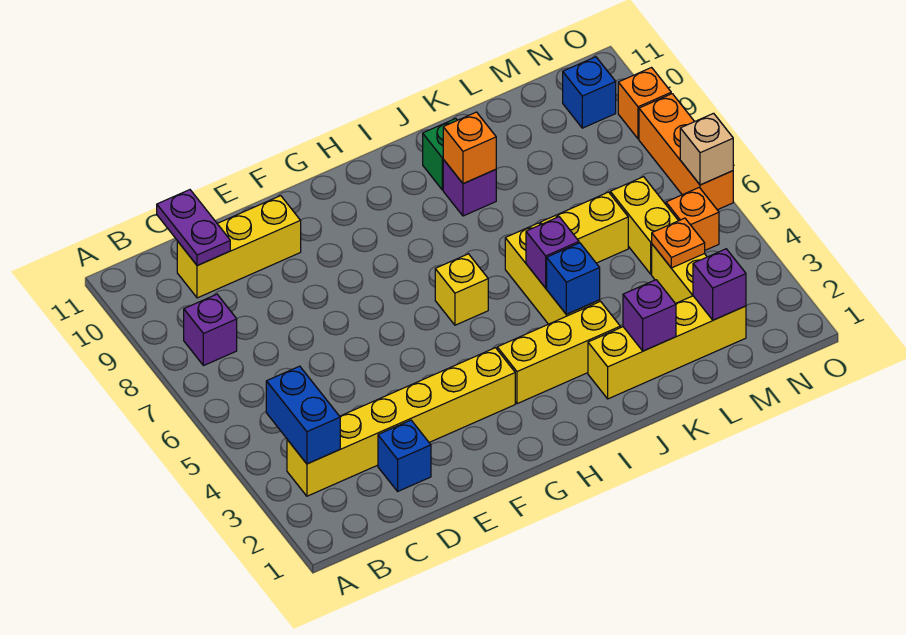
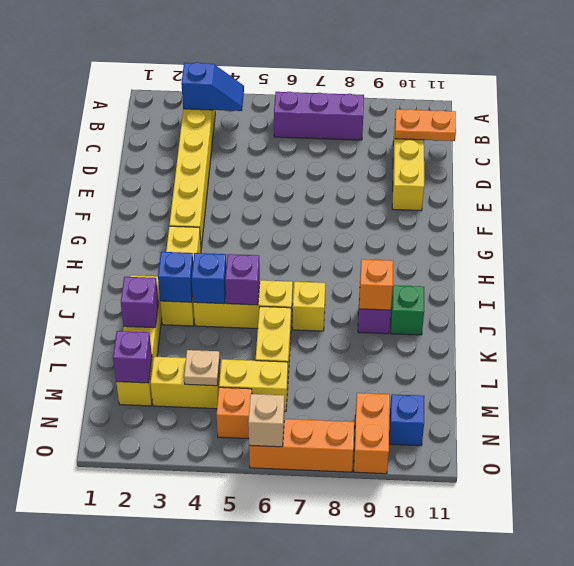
blue 1x2 brick [266,366,340,464] -> blue 1x2 slope [181,62,244,111]
purple 1x1 brick [184,294,237,366] -> purple 1x3 brick [274,92,364,140]
purple 1x2 plate [157,190,230,266] -> orange 1x2 plate [395,109,456,141]
blue 1x1 brick [378,420,431,491] -> blue 1x1 brick moved to [158,252,193,302]
yellow 1x1 brick [435,254,488,325] -> yellow 1x1 brick moved to [293,282,325,331]
orange 1x1 plate [652,218,705,268] -> tan 1x1 plate [184,350,220,386]
orange 1x1 brick [618,68,671,139] -> orange 1x2 brick [354,393,390,474]

